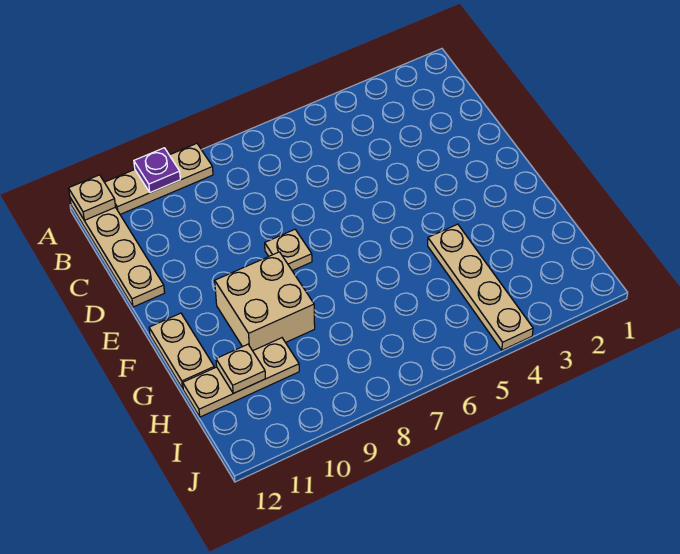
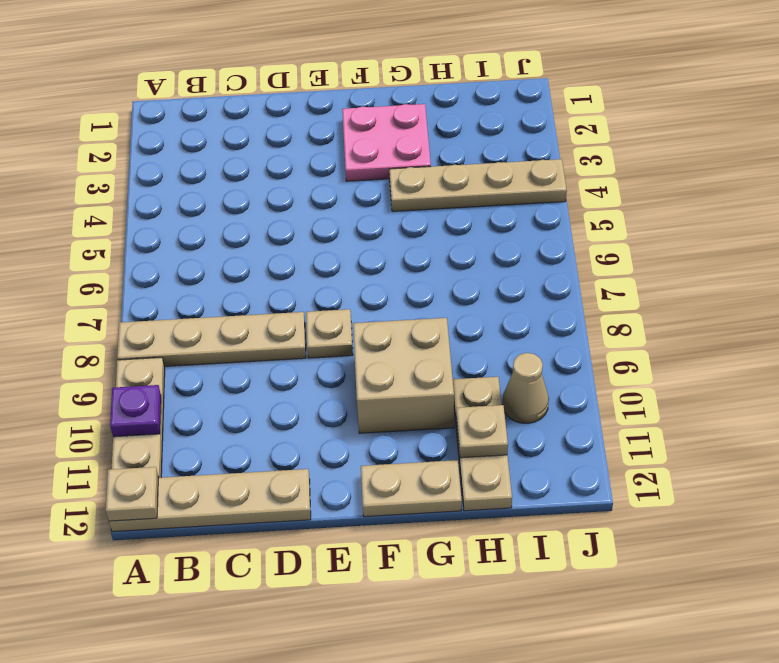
none -> tan 1x4 plate [117,312,306,367]
none -> pink 2x2 plate [342,104,431,181]
none -> tan 1x1 cone [503,353,549,423]

